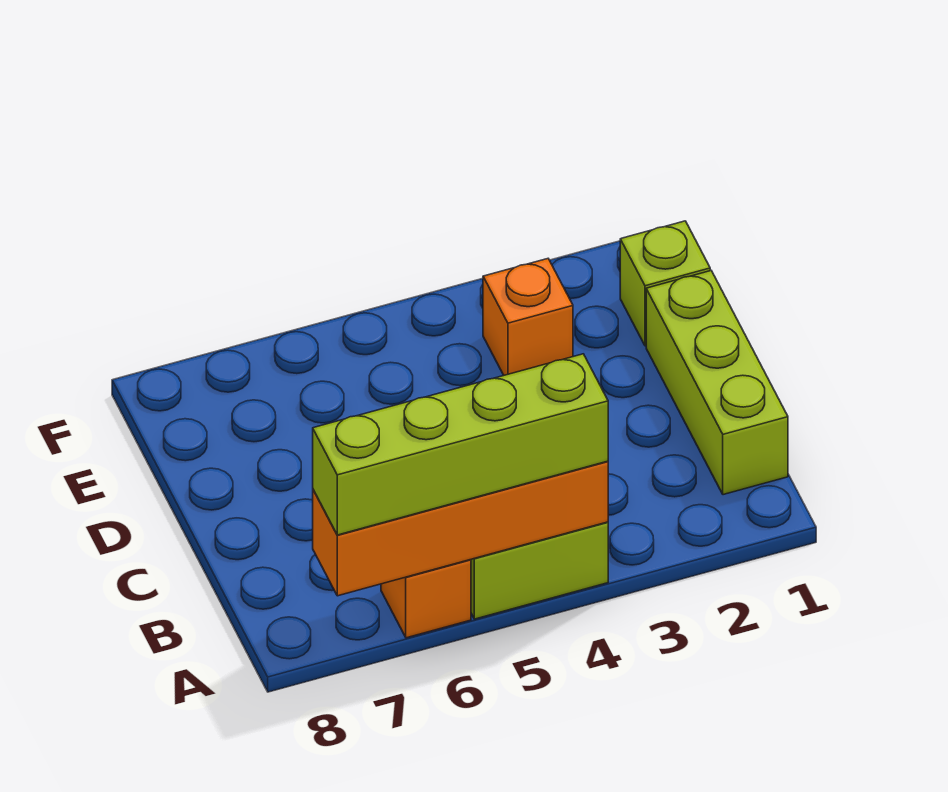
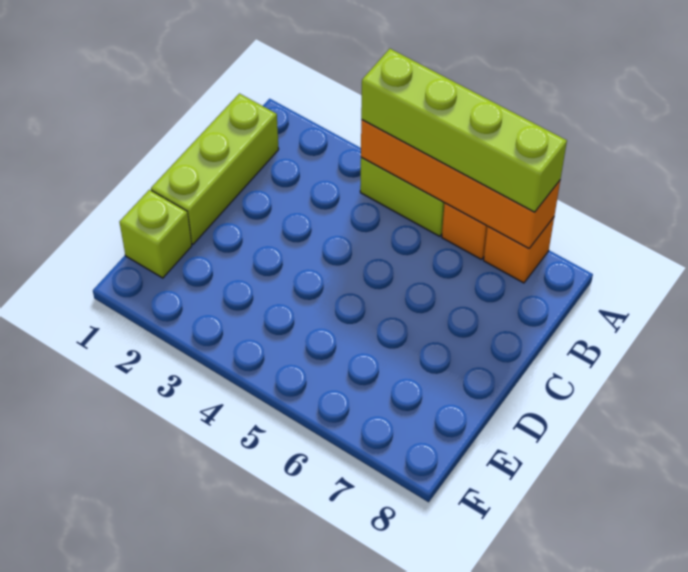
orange 1x1 brick [483,259,573,375] -> orange 1x1 brick moved to [484,217,554,283]

